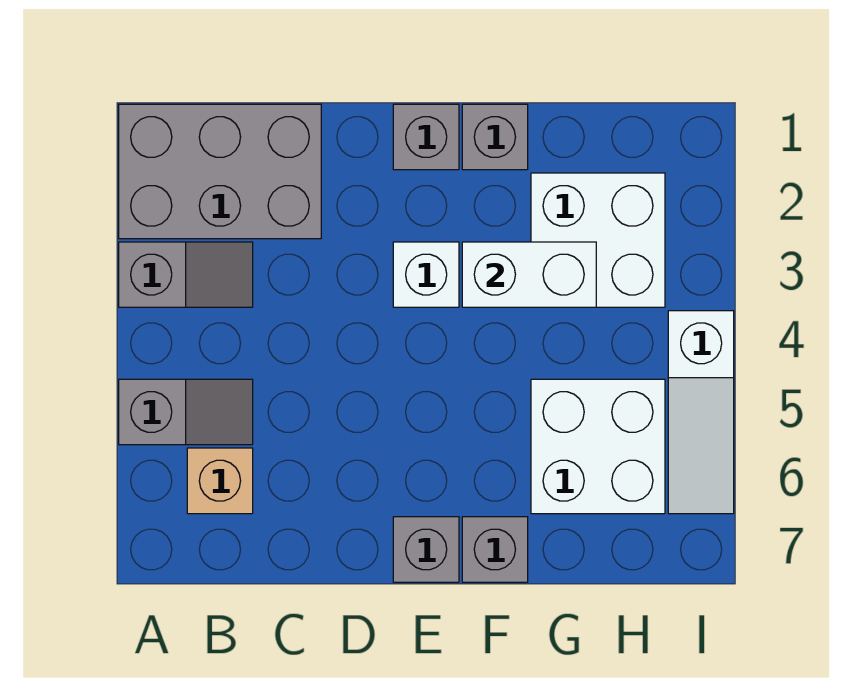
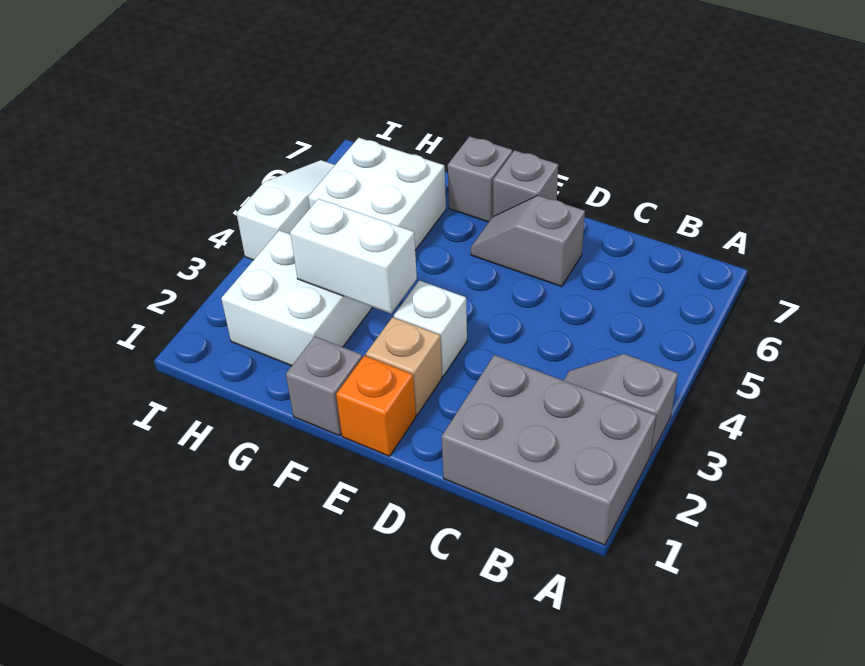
grey 1x2 slope [119,379,253,445] -> grey 1x2 slope moved to [471,196,585,287]
tan 1x1 brick [187,448,253,514] -> tan 1x1 brick moved to [366,317,442,415]
grey 1x1 brick [393,104,459,170] -> orange 1x1 brick [336,356,416,456]

